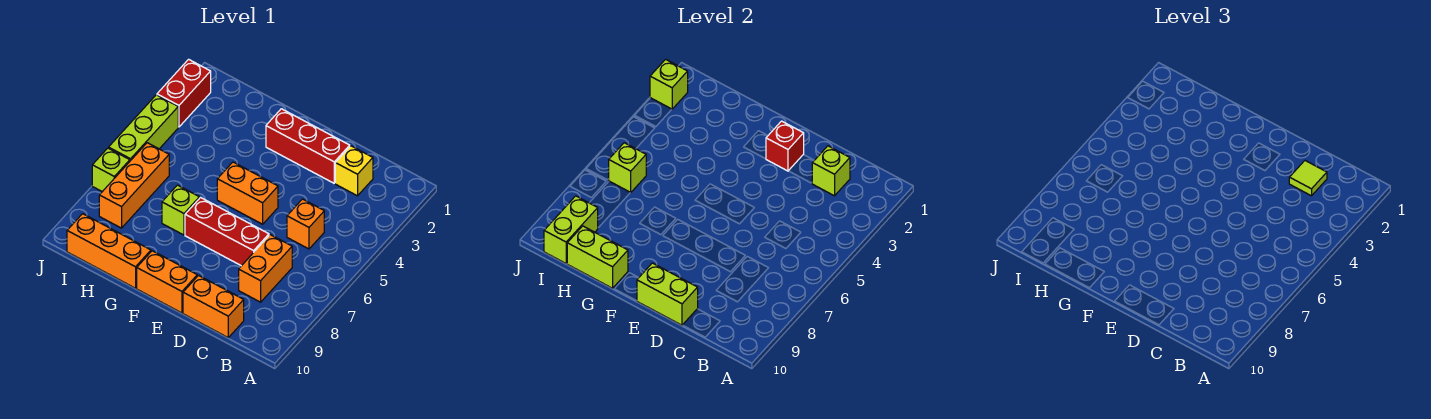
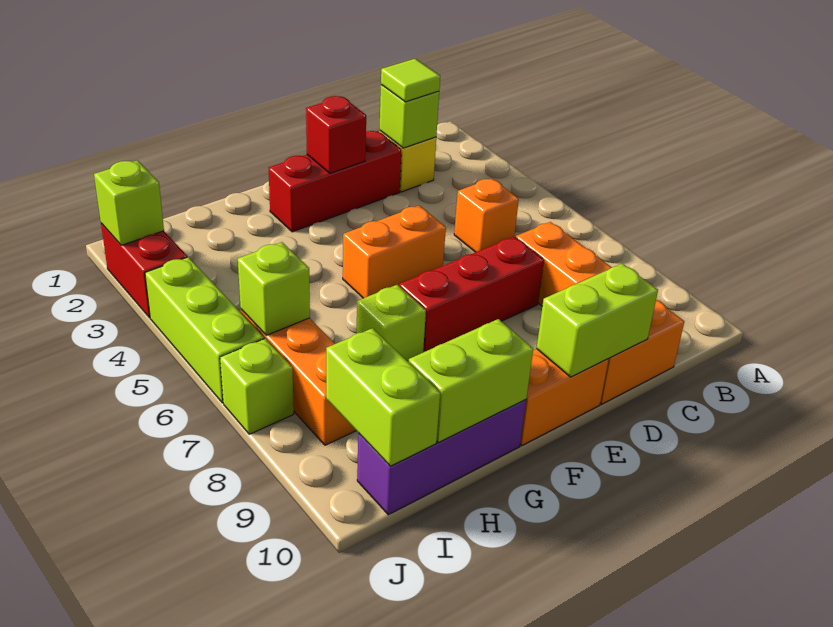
orange 1x3 brick [67,214,151,288] -> purple 1x3 brick [357,400,526,515]

